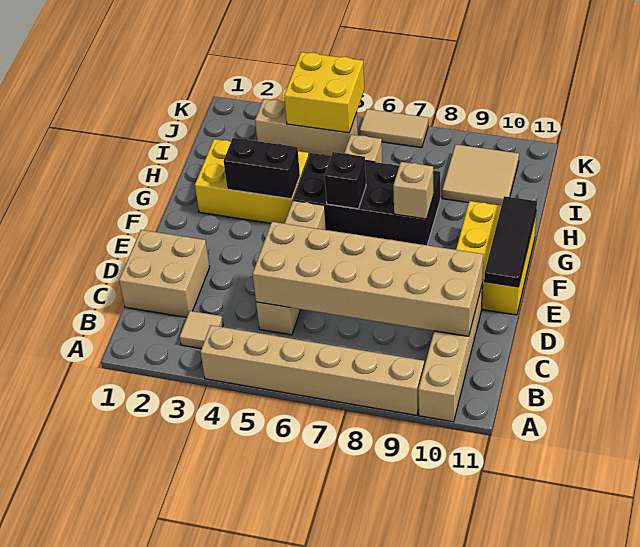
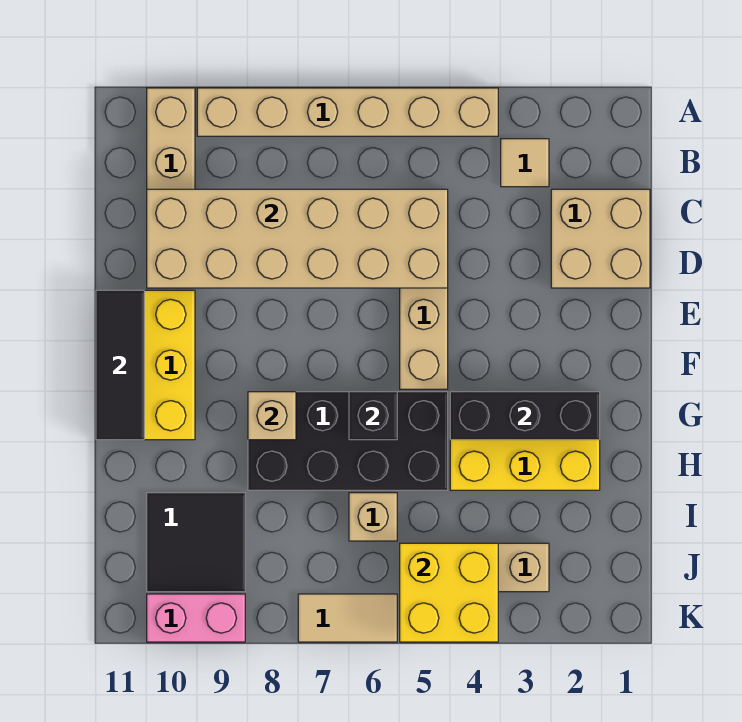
black 1x2 brick [224,138,300,199] -> black 1x3 brick [450,392,600,440]
tan 2x2 tile [442,145,519,206] -> black 2x2 tile [147,493,245,592]
none -> pink 1x2 brick [147,594,245,642]

